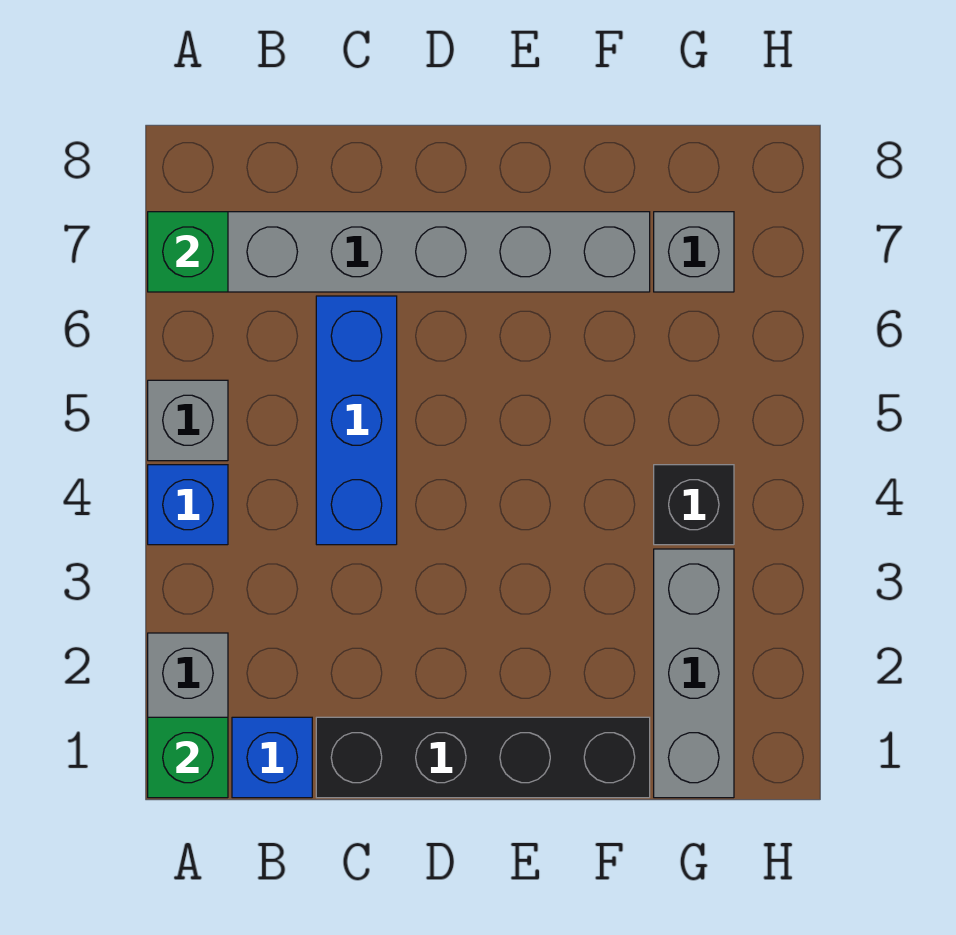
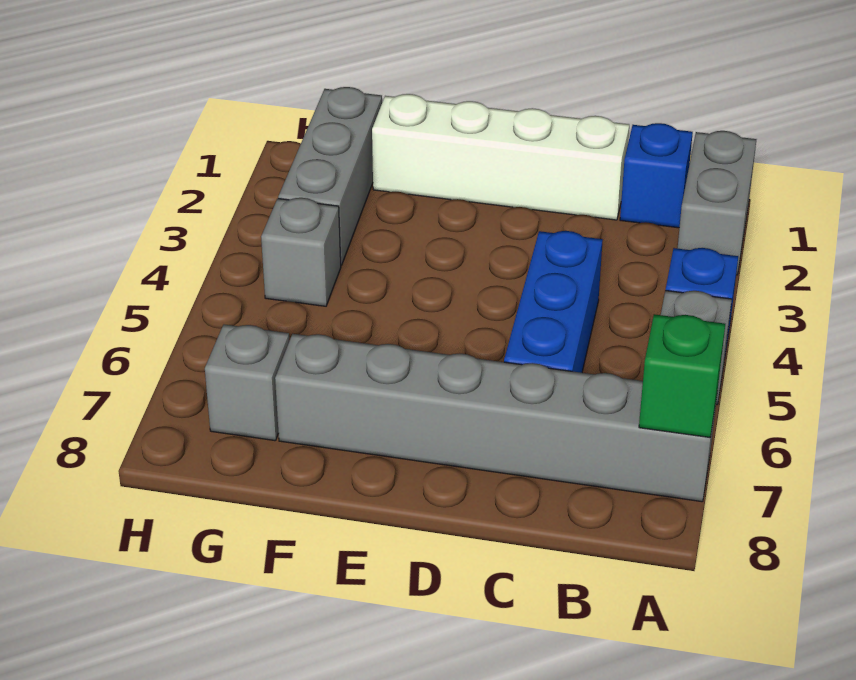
green 1x1 brick [148,717,228,798] -> none
black 1x4 brick [316,717,650,798] -> white 1x4 brick [372,94,629,220]
black 1x1 brick [654,465,734,545] -> grey 1x1 brick [261,198,341,306]

